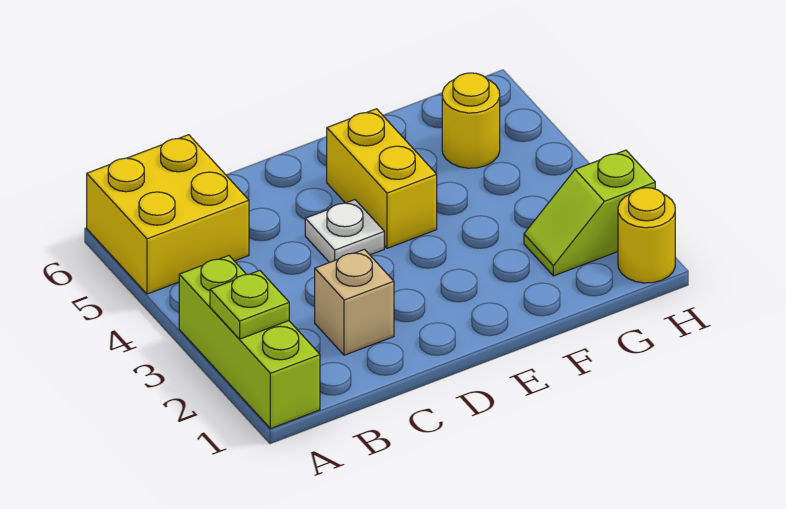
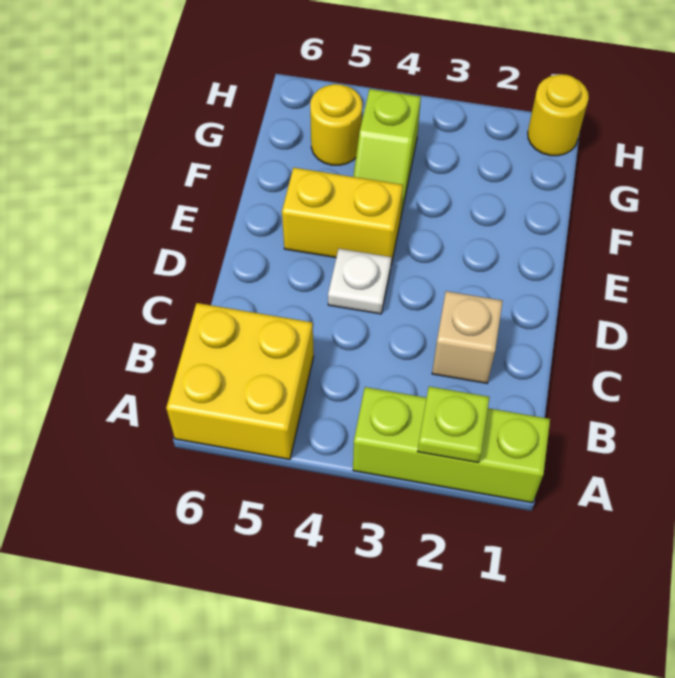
lime 1x2 slope [524,150,655,276] -> lime 1x2 slope moved to [353,89,421,219]

